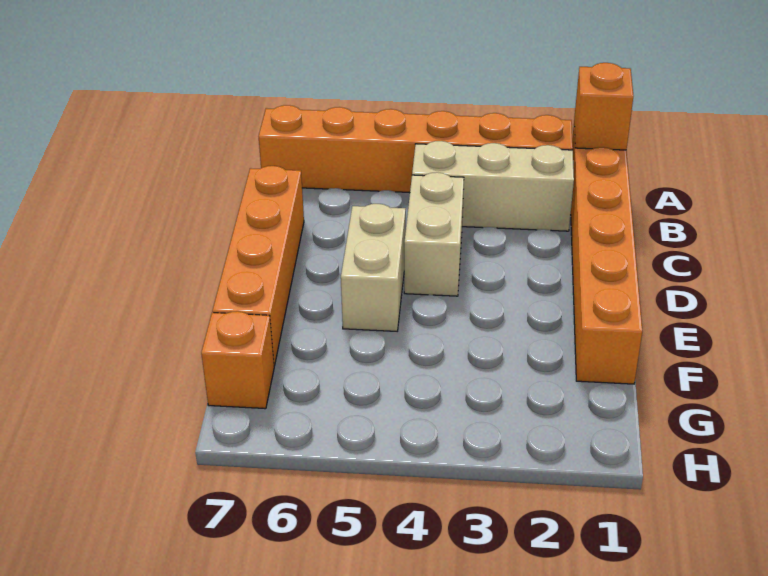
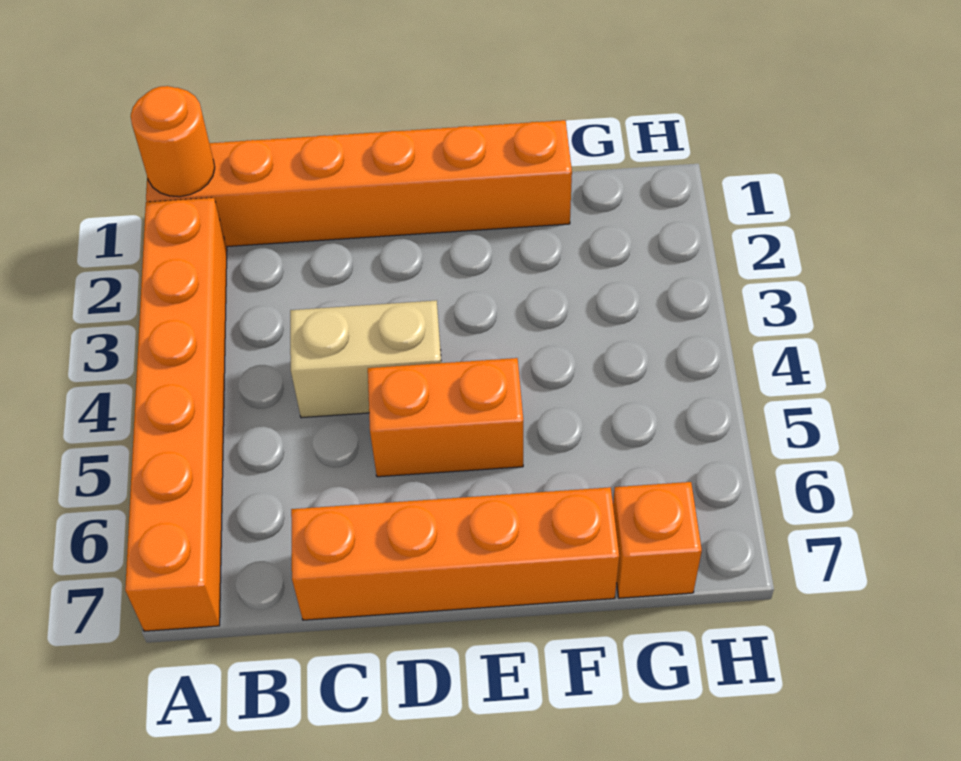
orange 1x1 brick [574,63,633,150] -> orange 1x1 round brick [131,86,215,197]
tan 1x3 brick [412,141,574,231] -> none
tan 1x2 brick [341,204,406,331] -> orange 1x2 brick [368,358,523,477]

